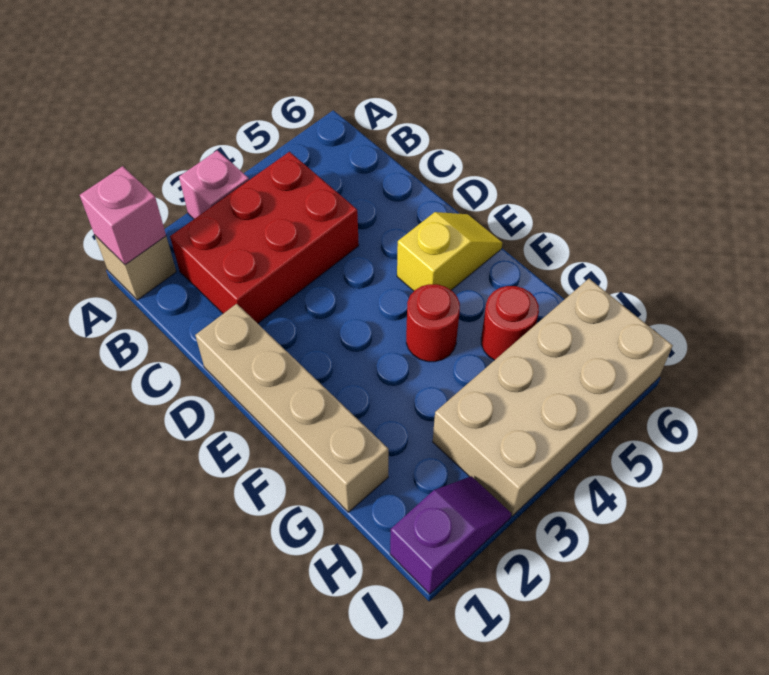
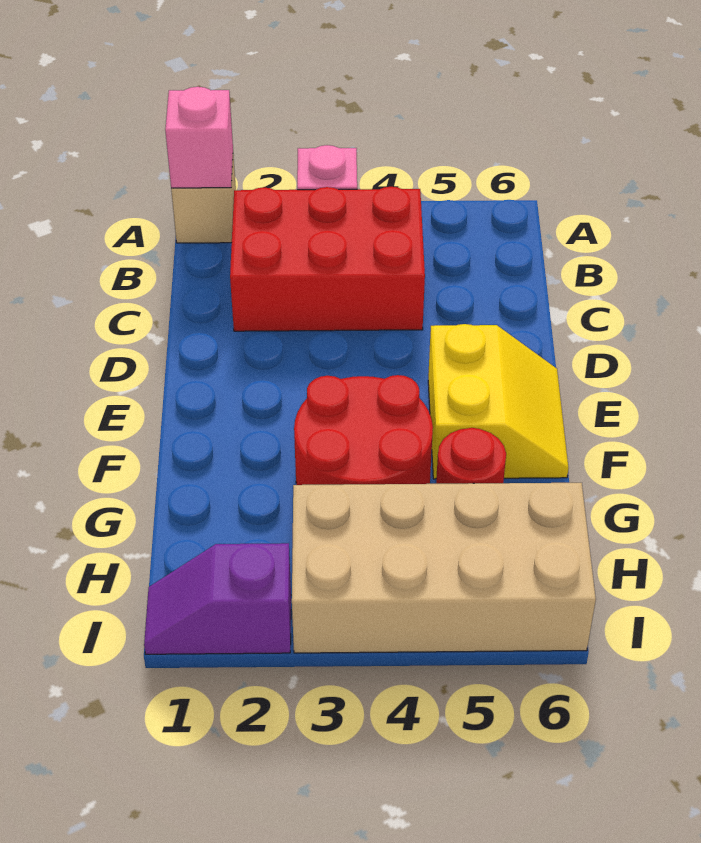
tan 1x4 brick [195,304,388,512] -> none
yellow 1x2 slope [397,212,502,291] -> yellow 2x2 slope [428,324,569,479]
red 1x1 round brick [406,284,460,362] -> red 2x2 round brick [294,375,433,485]
purple 1x2 slope [390,476,511,594] -> purple 1x2 slope turned to [144,543,291,654]

